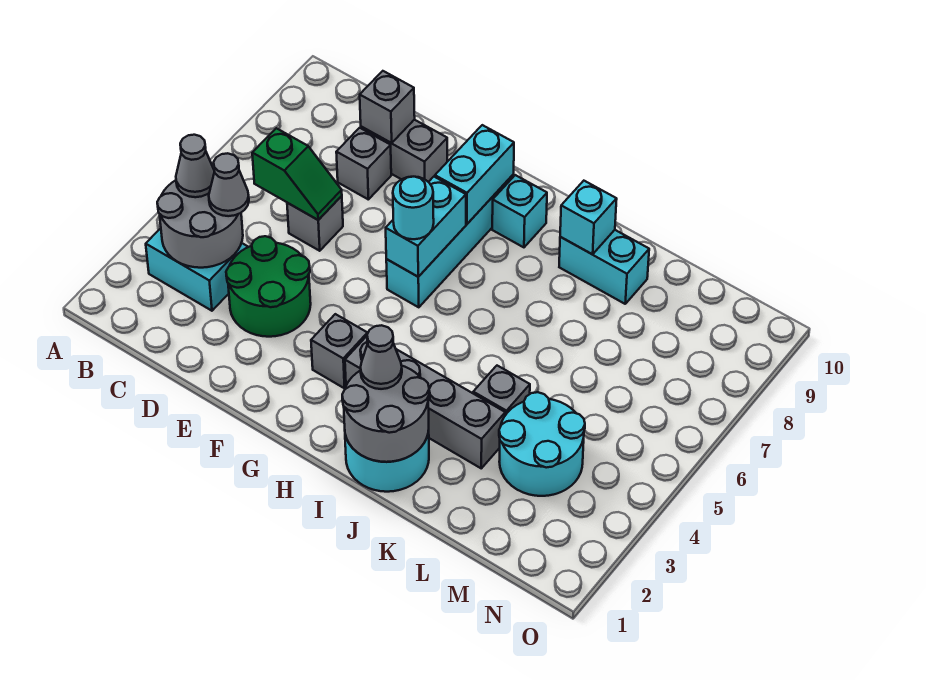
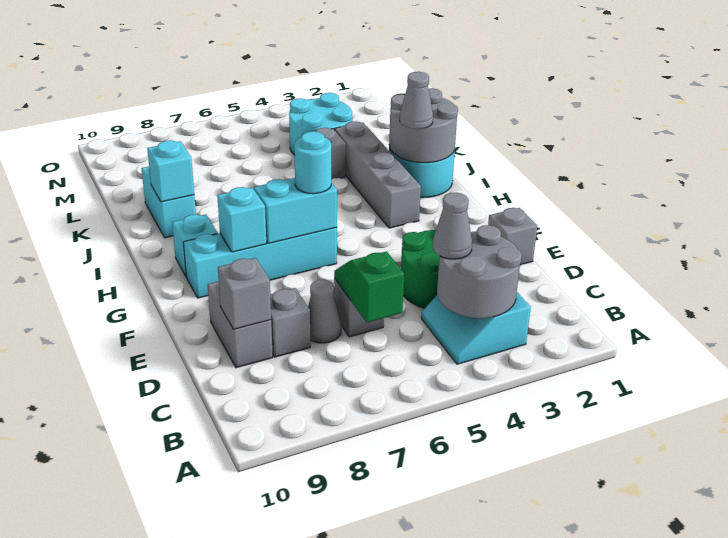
grey 1x1 cone [176,135,215,197] -> grey 1x1 cone moved to [308,280,341,343]
grey 1x1 brick [311,314,367,388] -> grey 1x1 brick moved to [488,208,537,265]
cyan 1x2 brick [435,125,514,224] -> cyan 1x1 brick [217,187,266,252]

